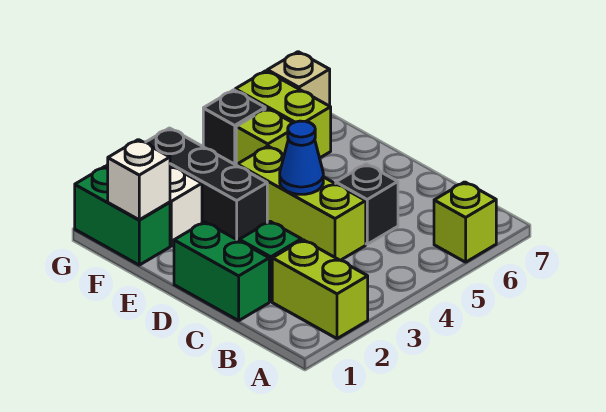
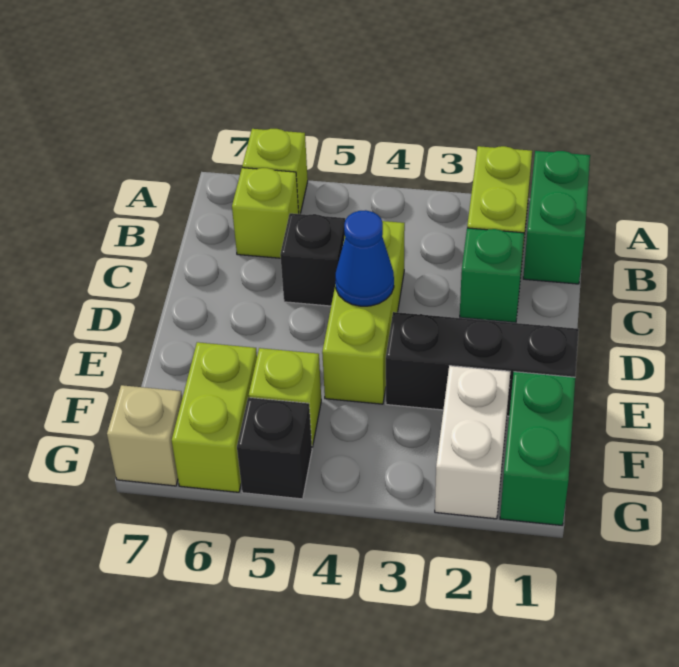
none -> lime 1x1 brick [232,168,299,258]
green 1x2 brick [174,222,269,321] -> green 1x2 brick moved to [523,151,590,284]
black 1x3 brick [146,128,267,241] -> black 1x3 brick turned to [386,312,579,416]
white 1x1 brick [108,140,170,220] -> none

